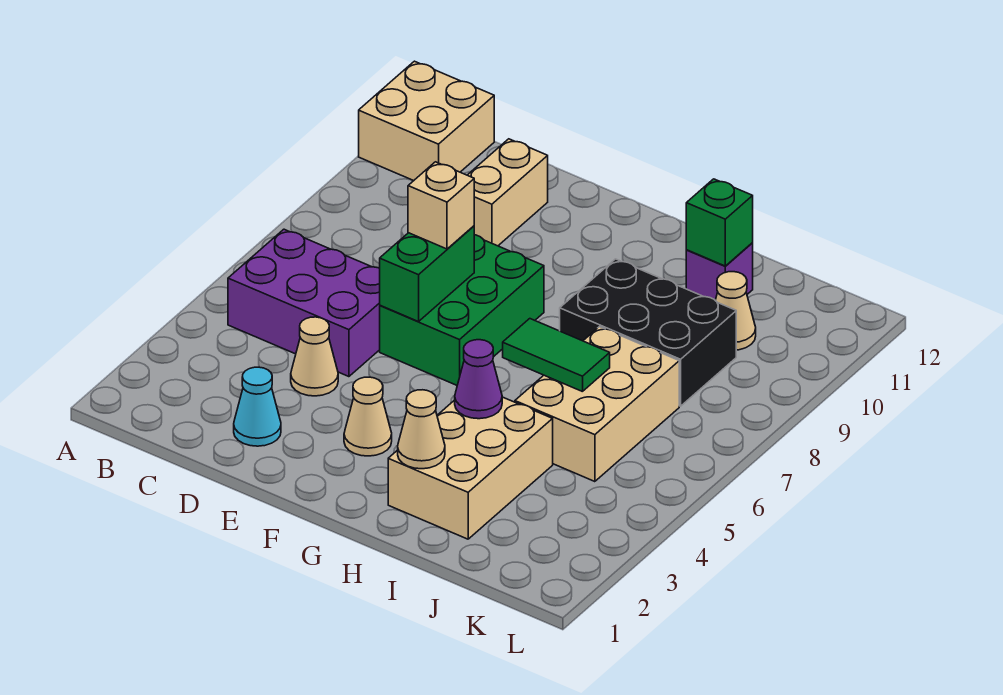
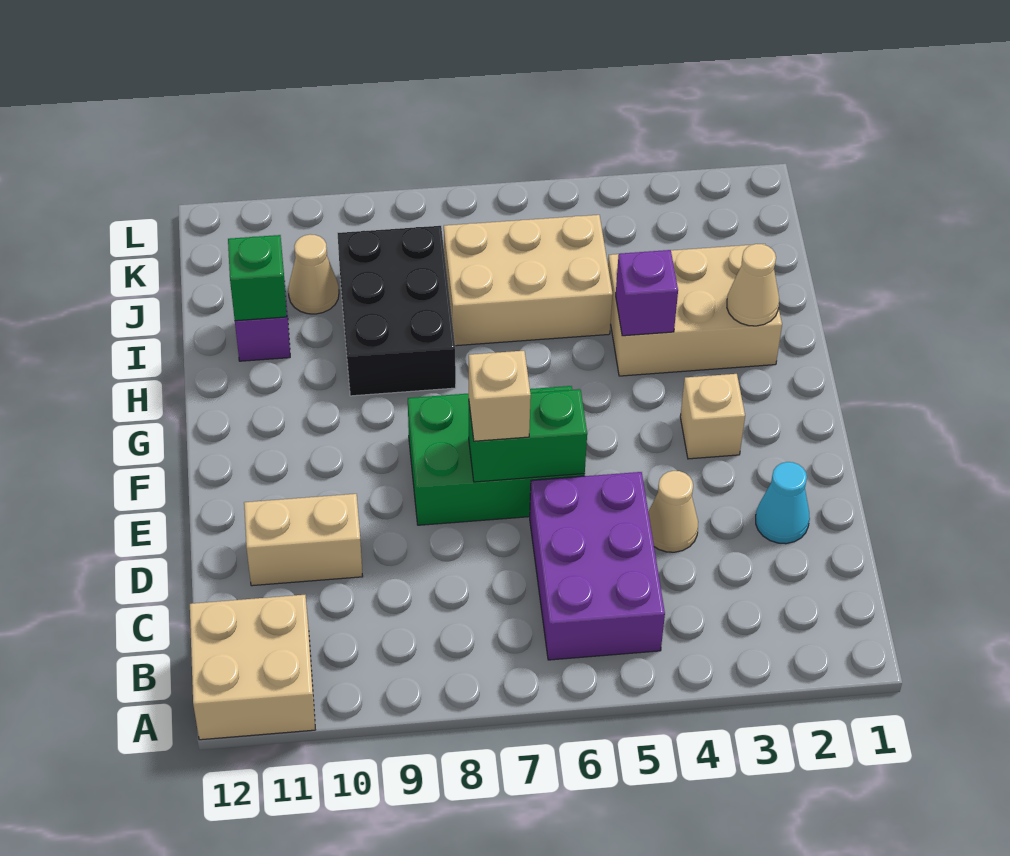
tan 1x1 cone [344,377,392,456] -> tan 1x1 brick [680,374,745,459]
purple 1x1 cone [455,340,502,419] -> purple 1x1 brick [616,250,678,336]
green 1x2 tile [503,319,610,392] -> none

